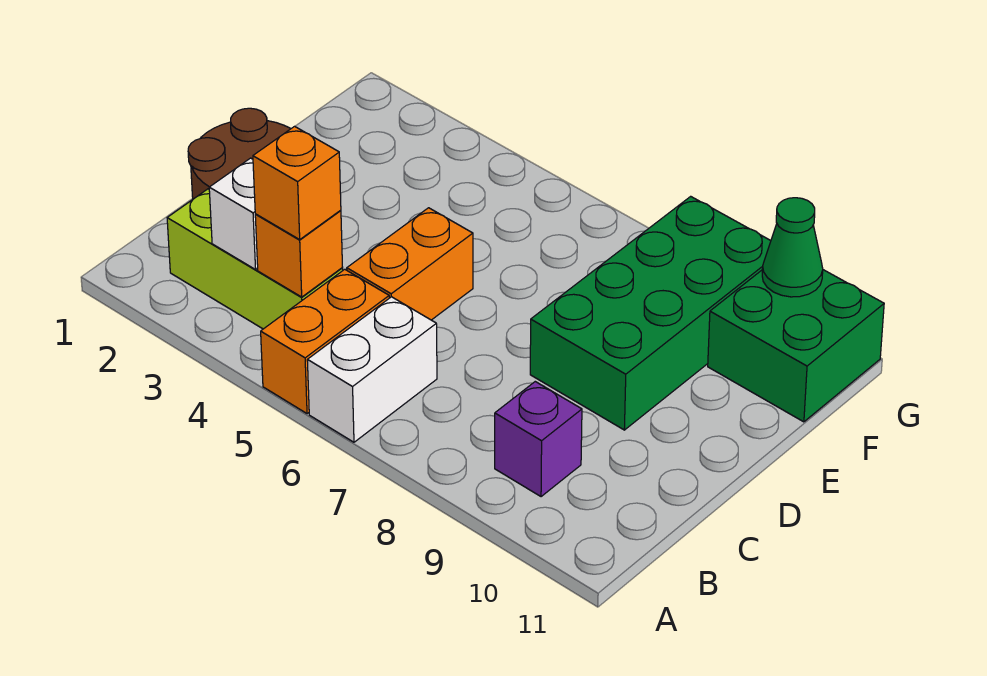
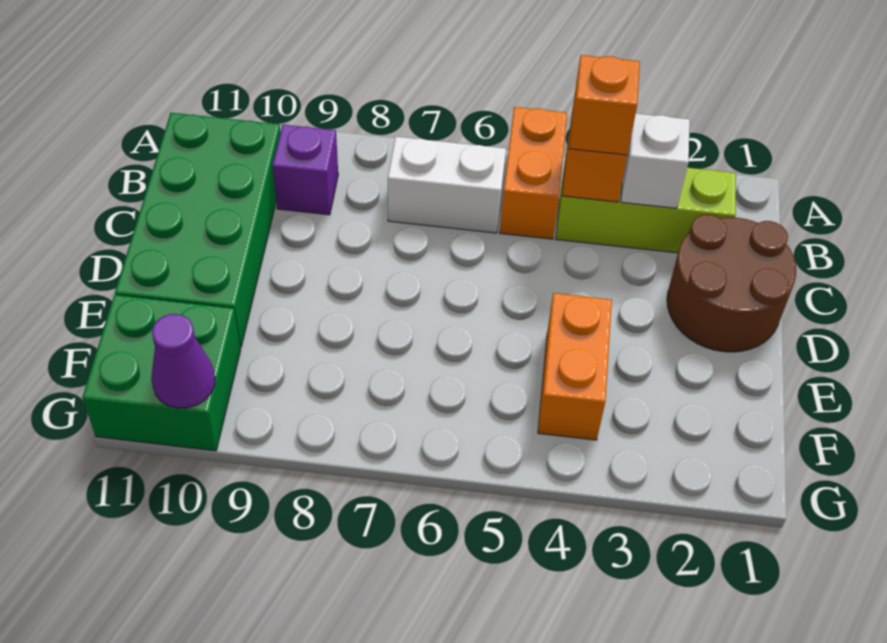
white 1x2 brick [307,297,437,442] -> white 1x2 brick turned to [388,137,506,233]
orange 1x2 brick [347,208,473,320] -> orange 1x2 brick moved to [538,293,612,440]
green 2x4 brick [530,196,771,430] -> green 2x4 brick moved to [115,113,281,347]
green 1x1 cone [762,198,823,297] -> purple 1x1 cone [151,314,215,408]

